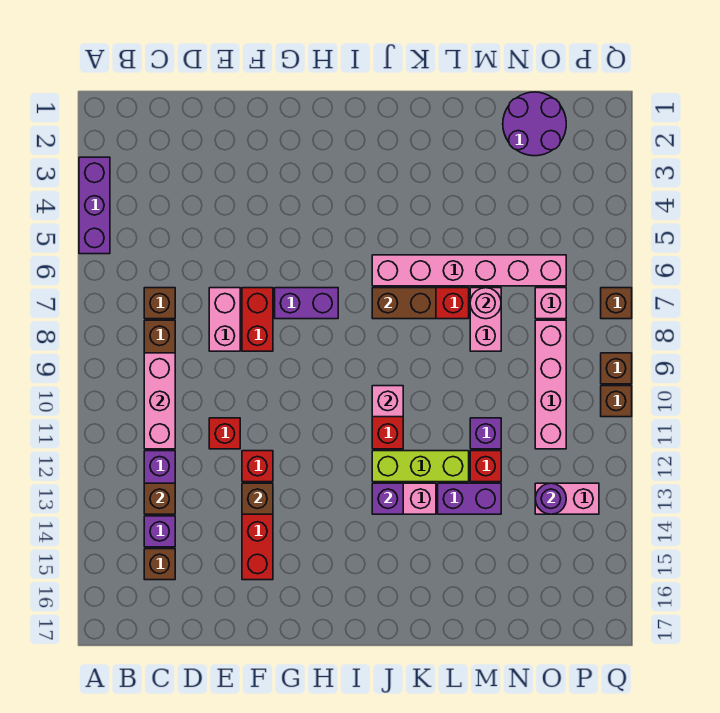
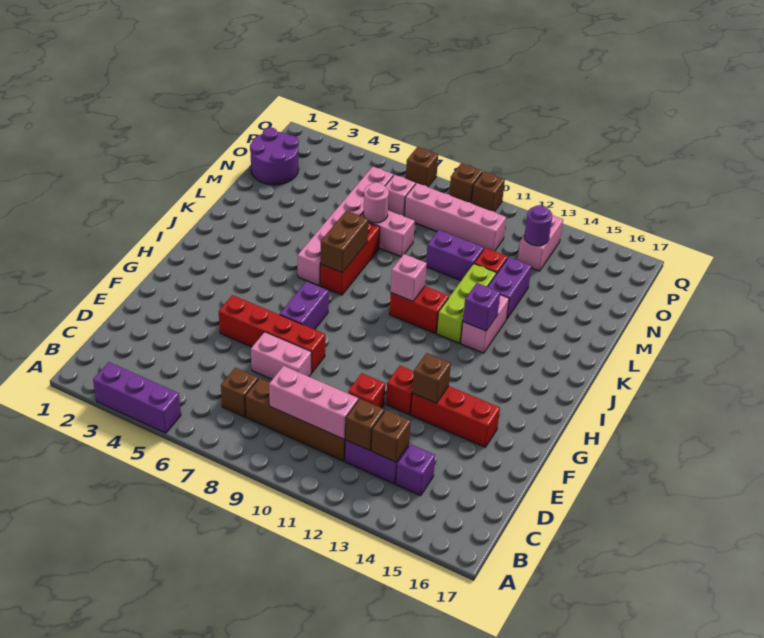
brown 1x1 brick [144,549,175,580] -> brown 1x1 brick moved to [345,399,384,451]
red 1x2 brick [242,288,273,351] -> red 1x4 brick [219,295,325,373]
purple 1x1 brick [470,418,501,449] -> purple 1x2 brick [426,230,484,280]

